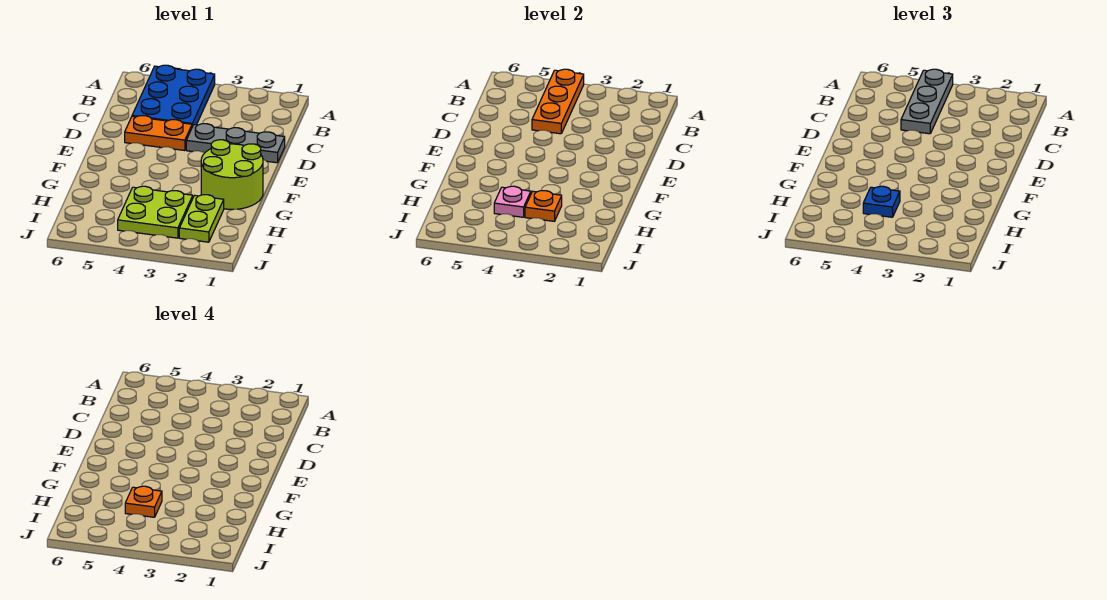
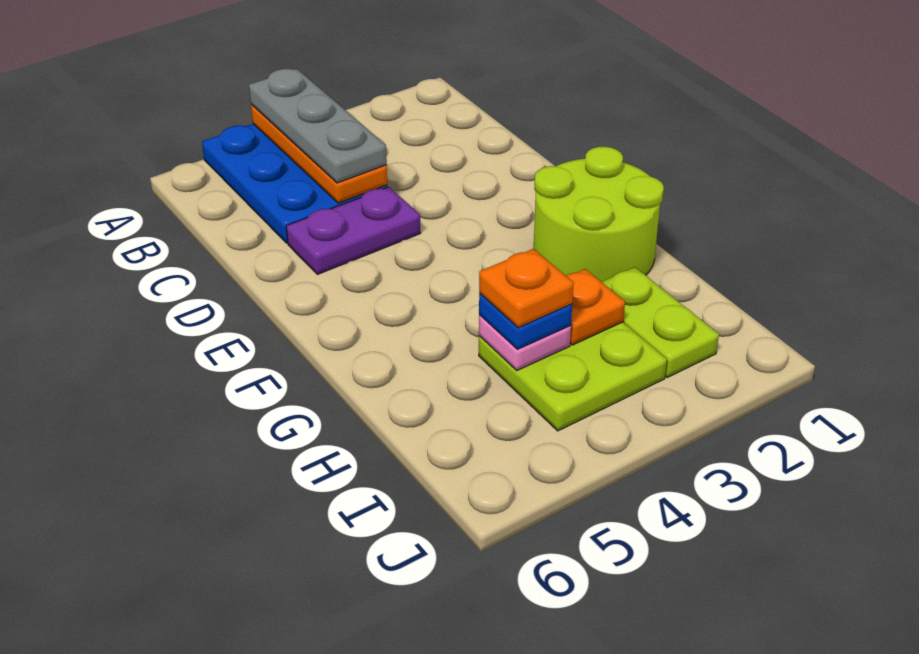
grey 1x3 plate [186,124,285,163] -> none
orange 1x2 plate [125,116,192,151] -> purple 1x2 plate [286,187,421,275]

